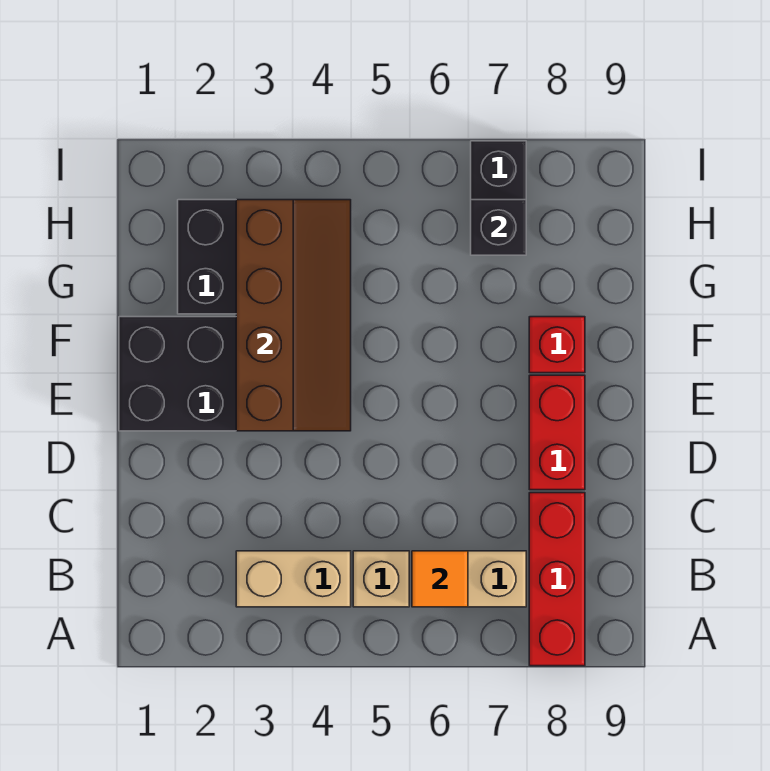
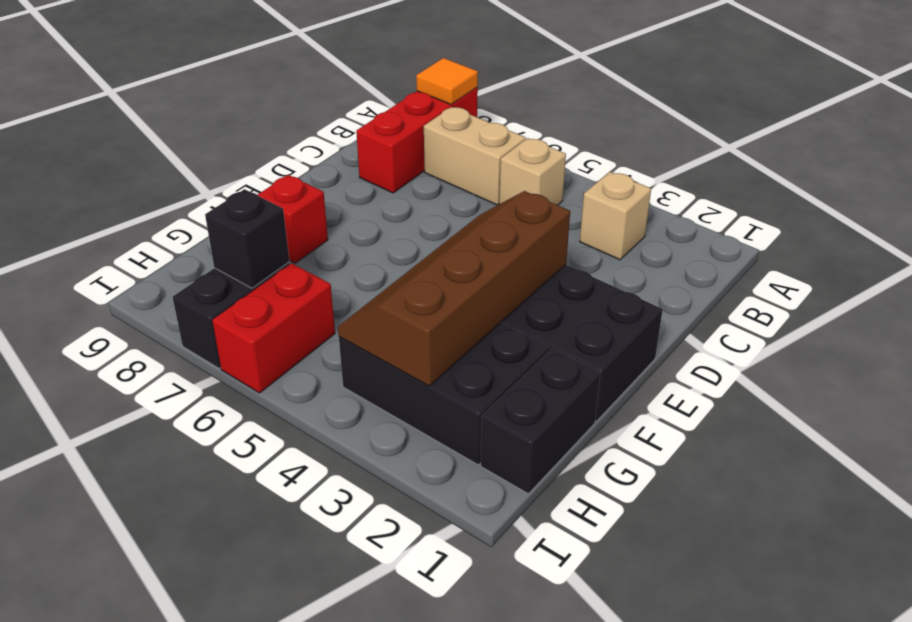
tan 1x2 brick [236,551,351,607] -> tan 1x1 brick [580,172,651,260]
orange 1x1 tile [412,551,468,607] -> orange 1x1 tile moved to [416,58,478,105]
red 1x2 brick [529,375,585,490] -> red 1x2 brick moved to [212,263,335,393]
none -> black 1x2 brick [481,349,600,494]

